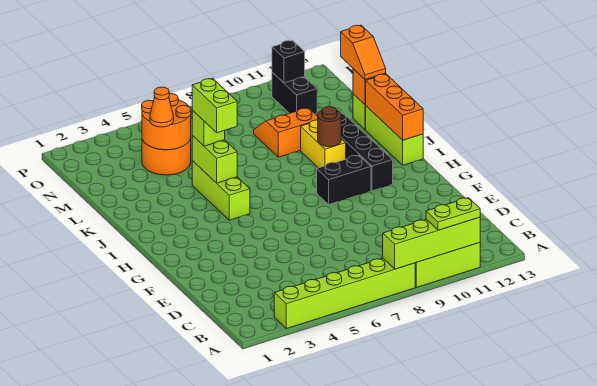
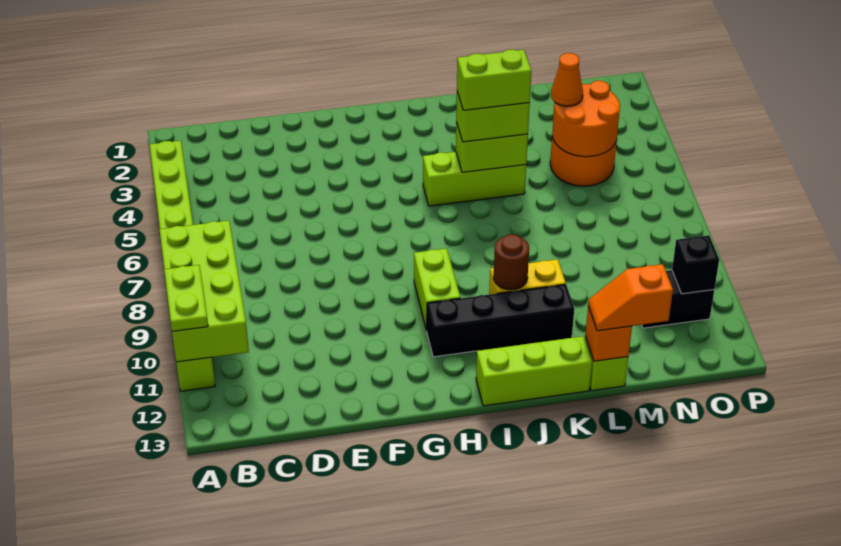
lime 1x4 brick [383,217,480,269] -> lime 2x4 brick [159,220,249,362]
black 1x2 brick [317,155,371,204] -> lime 1x2 brick [414,248,460,331]
orange 1x3 brick [366,74,423,140] -> none
lime 1x1 brick [192,110,225,146] -> lime 1x2 brick [456,92,530,142]
orange 2x2 slope [254,108,318,157] -> none

